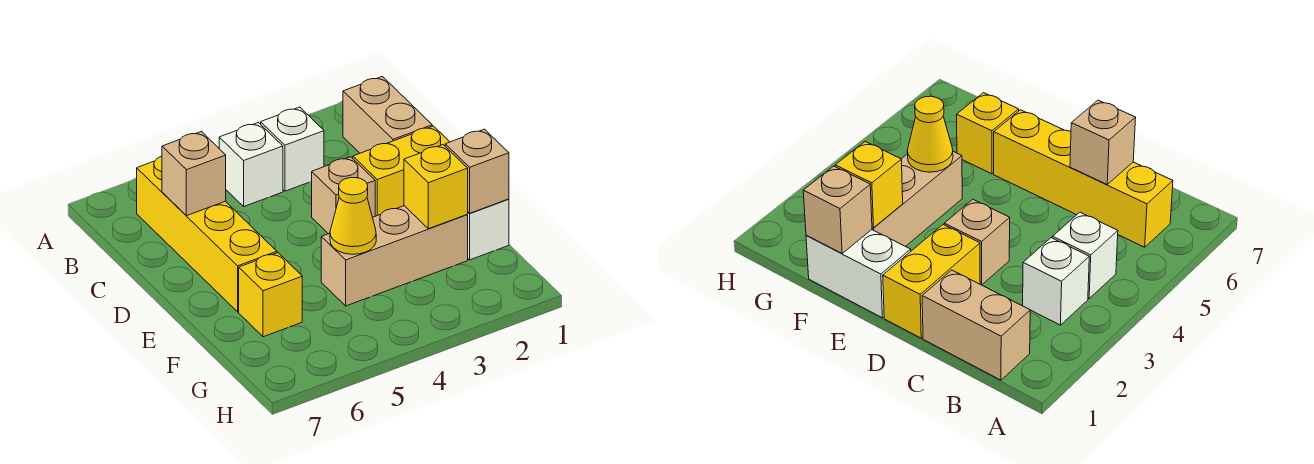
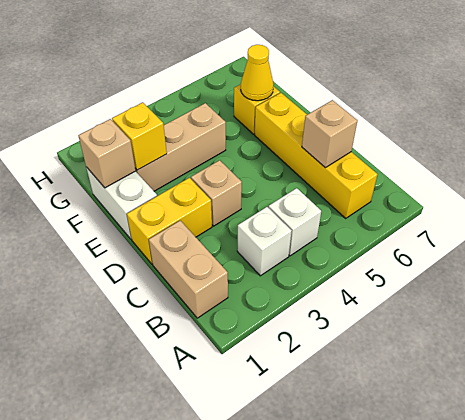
yellow 1x1 cone [330,178,376,254] -> yellow 1x1 cone moved to [241,45,273,101]

